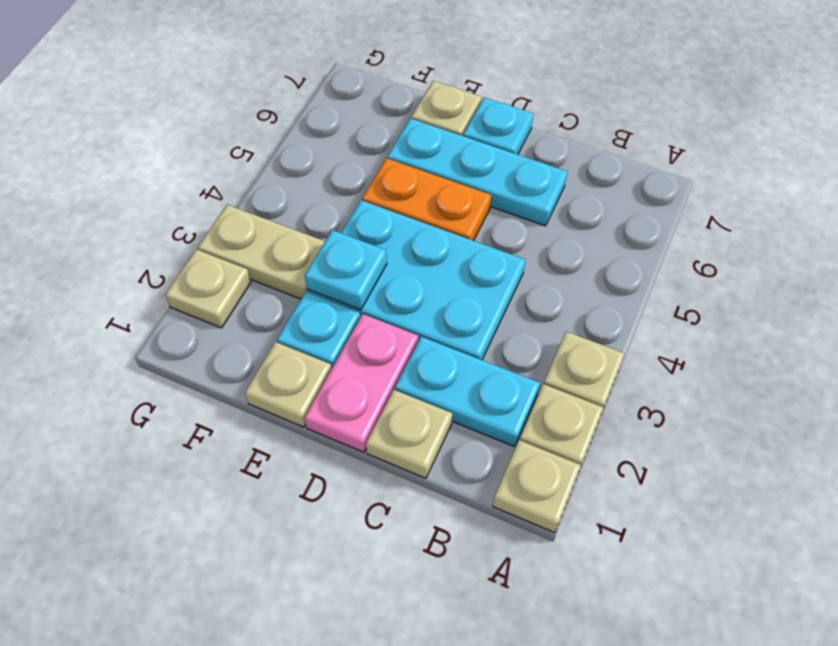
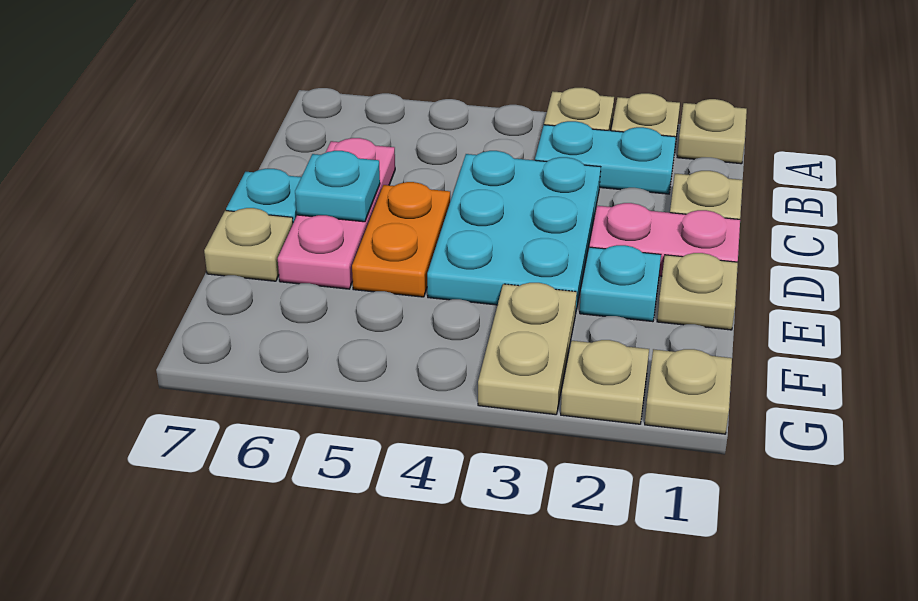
cyan 1x2 plate [395,337,540,447] -> cyan 1x2 plate turned to [535,121,676,194]
cyan 1x3 plate [387,118,567,226] -> pink 1x3 plate [278,138,395,289]
cyan 1x1 plate [305,230,387,310] -> cyan 1x1 plate moved to [295,151,380,222]
none -> tan 1x1 plate [645,349,732,434]

